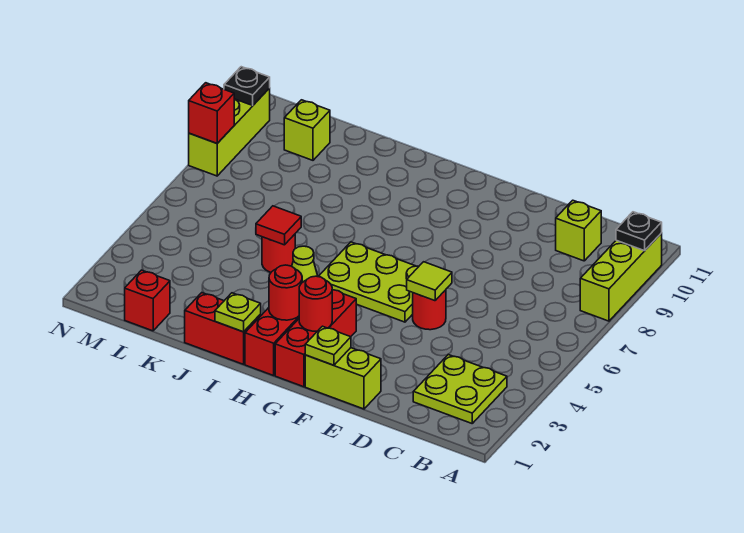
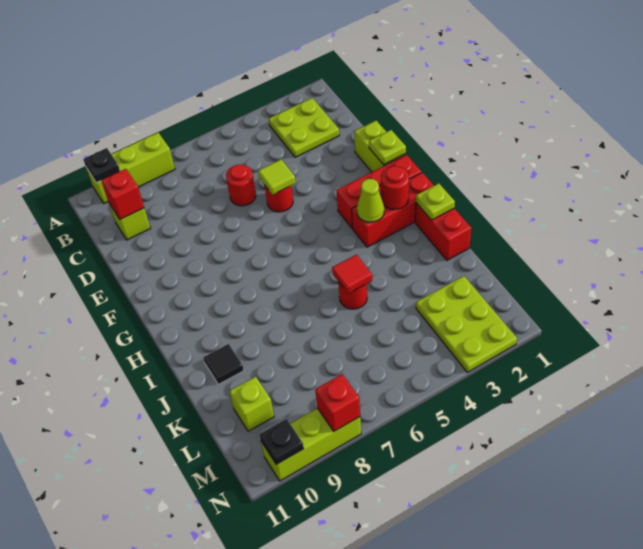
lime 2x3 plate [318,242,419,322] -> lime 2x3 plate moved to [416,276,517,372]
red 1x1 round brick [299,276,332,331] -> red 1x1 round brick moved to [226,165,256,206]
none -> black 1x1 tile [203,344,244,384]
red 1x1 brick [125,270,170,331] -> red 1x1 brick moved to [101,169,144,219]

